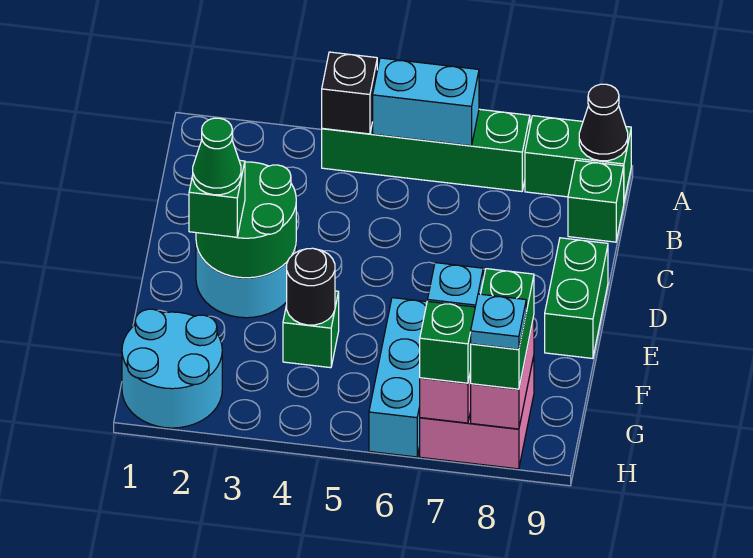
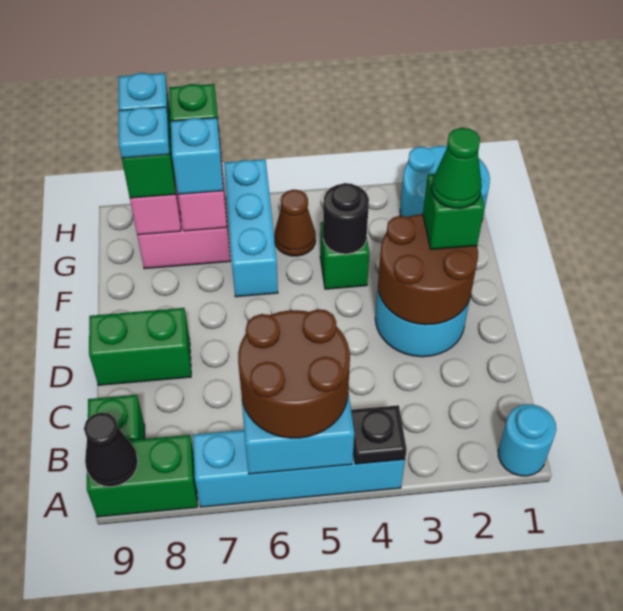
none -> cyan 1x1 round brick [498,404,556,476]
green 1x4 brick [322,109,530,192] -> cyan 1x4 brick [193,430,405,507]
black 1x1 brick [322,52,377,134] -> black 1x1 plate [351,405,407,464]
none -> brown 2x2 round brick [238,309,350,438]
green 2x2 round brick [196,162,296,278] -> brown 2x2 round brick [378,214,478,325]
green 1x2 brick [545,238,608,358] -> green 1x2 brick turned to [89,308,191,385]
none -> brown 1x1 cone [274,190,316,256]
none -> cyan 1x1 plate [119,107,169,158]

